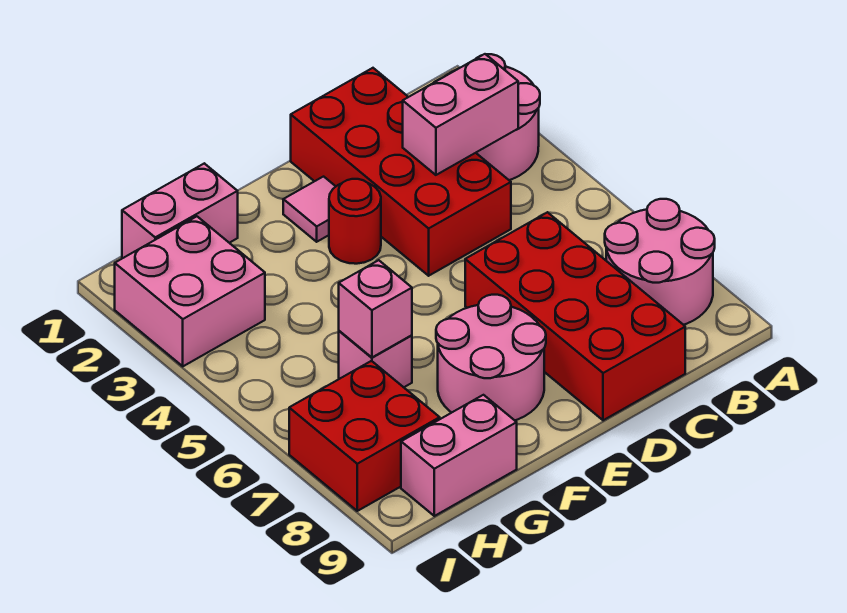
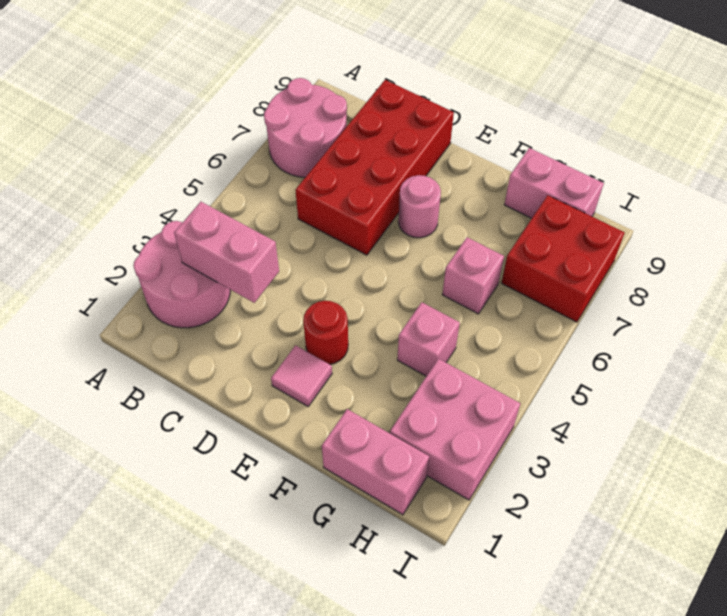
red 2x4 brick [291,68,511,276] -> none
pink 2x2 round brick [436,295,546,420] -> pink 1x1 round brick [398,175,441,238]
pink 1x1 brick [339,260,412,357] -> pink 1x1 brick moved to [397,302,460,376]

